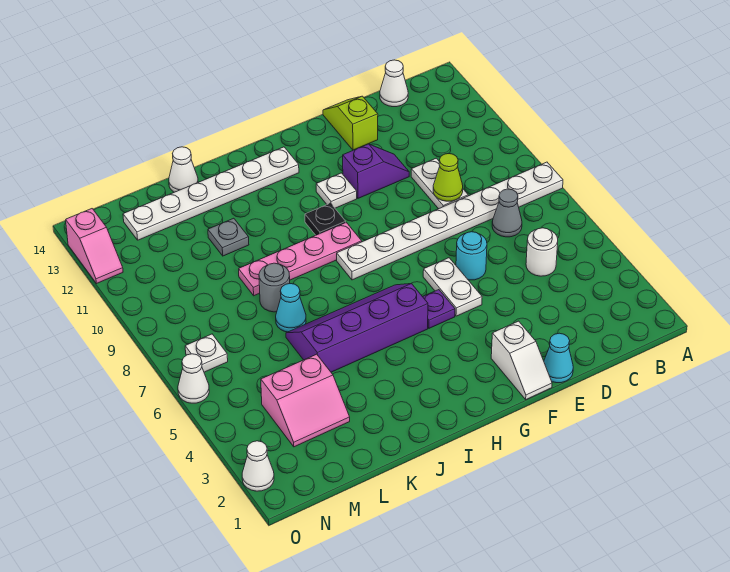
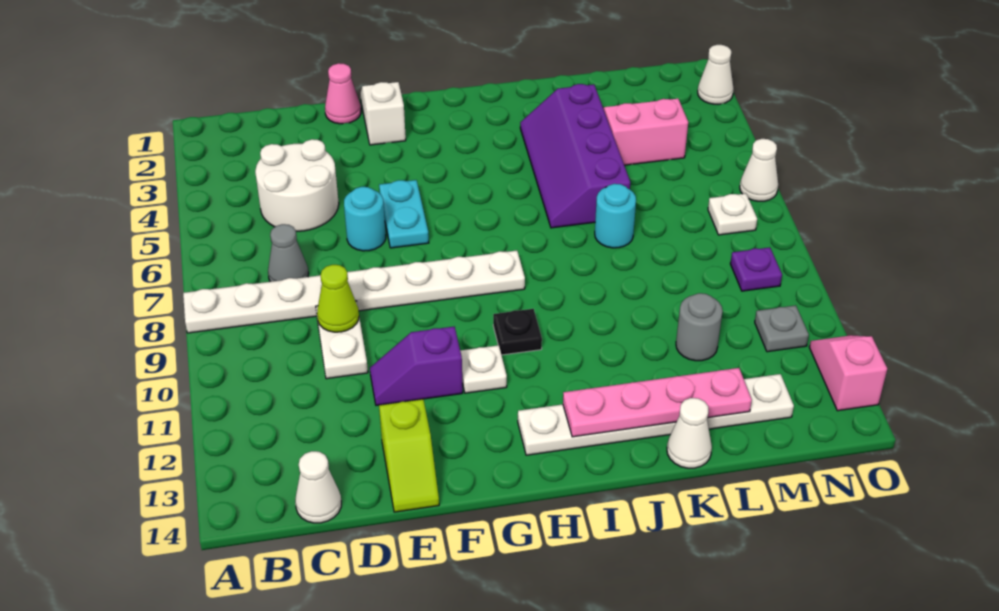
white 1x1 round brick [526,228,558,276] -> white 2x2 round brick [255,139,339,231]
cyan 1x1 cone [544,333,573,383] -> pink 1x1 cone [325,63,361,124]
white 1x2 plate [423,258,482,316] -> cyan 1x2 plate [379,180,429,248]
purple 1x1 plate [423,290,455,328] -> purple 1x1 plate moved to [730,247,782,291]
purple 2x4 slope [286,284,428,372] -> purple 2x4 slope turned to [520,84,630,228]
pink 1x4 plate [239,222,362,296] -> pink 1x4 plate moved to [563,368,752,437]
cyan 1x1 cone [276,284,306,332] -> cyan 1x1 round brick [595,184,636,248]
grey 1x1 round brick [259,263,290,312] -> grey 1x1 round brick moved to [676,293,723,361]
grey 1x1 plate [208,218,249,256] -> grey 1x1 plate moved to [755,305,809,352]

